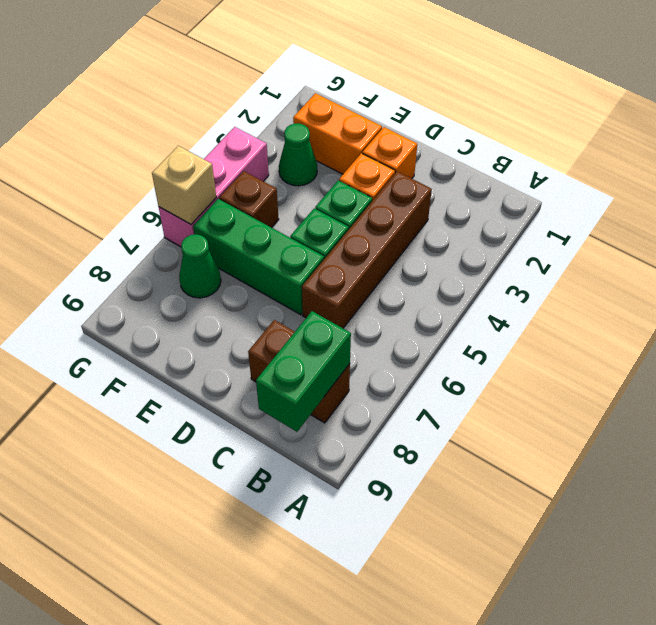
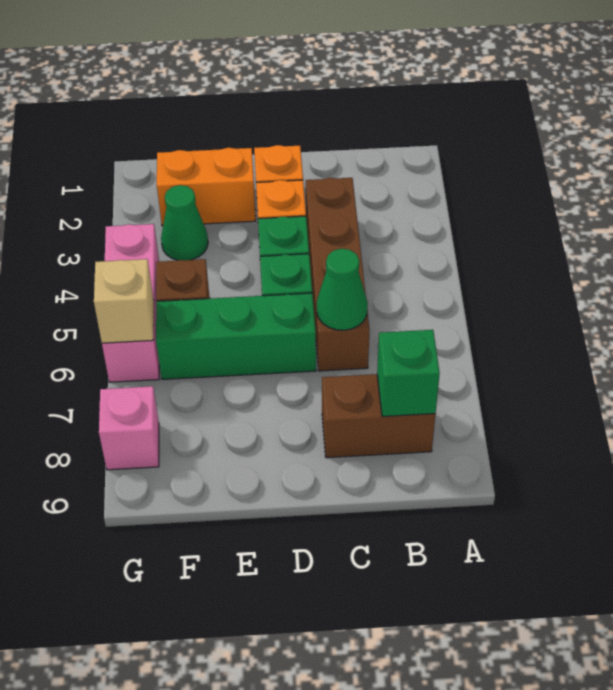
green 1x2 brick [256,311,351,432] -> green 1x1 brick [377,330,440,416]
green 1x1 cone [179,234,221,298] -> green 1x1 cone moved to [317,249,368,330]
none -> pink 1x1 brick [99,386,159,470]

